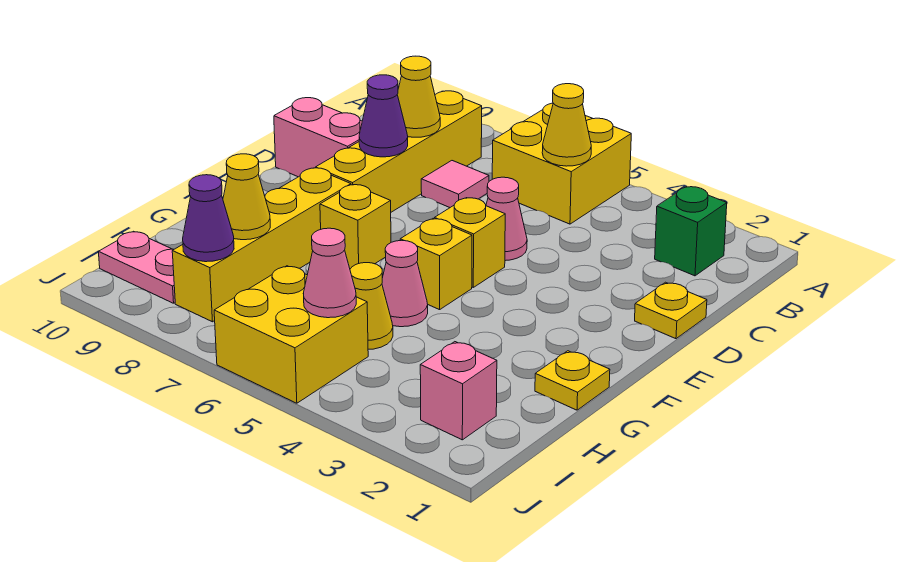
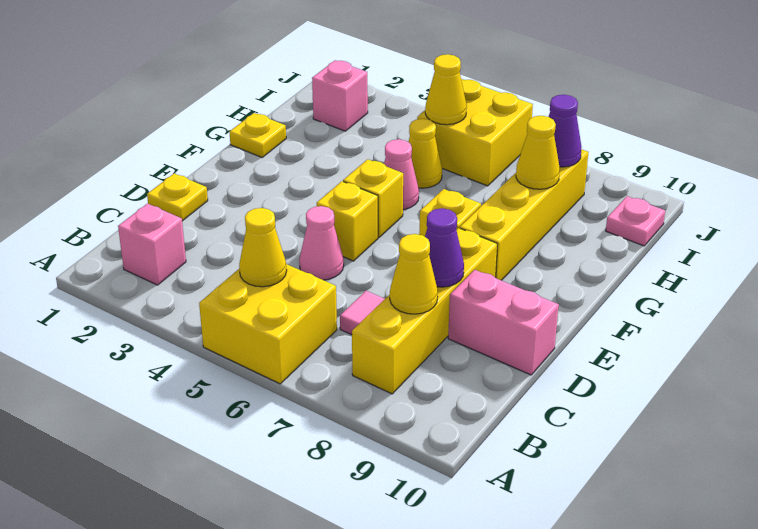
green 1x1 brick [655,187,727,276] -> pink 1x1 brick [118,204,186,285]
pink 1x1 cone [303,228,356,318] -> yellow 1x1 cone [425,54,467,125]
pink 1x2 plate [99,231,175,303] -> pink 1x1 plate [606,196,665,246]

